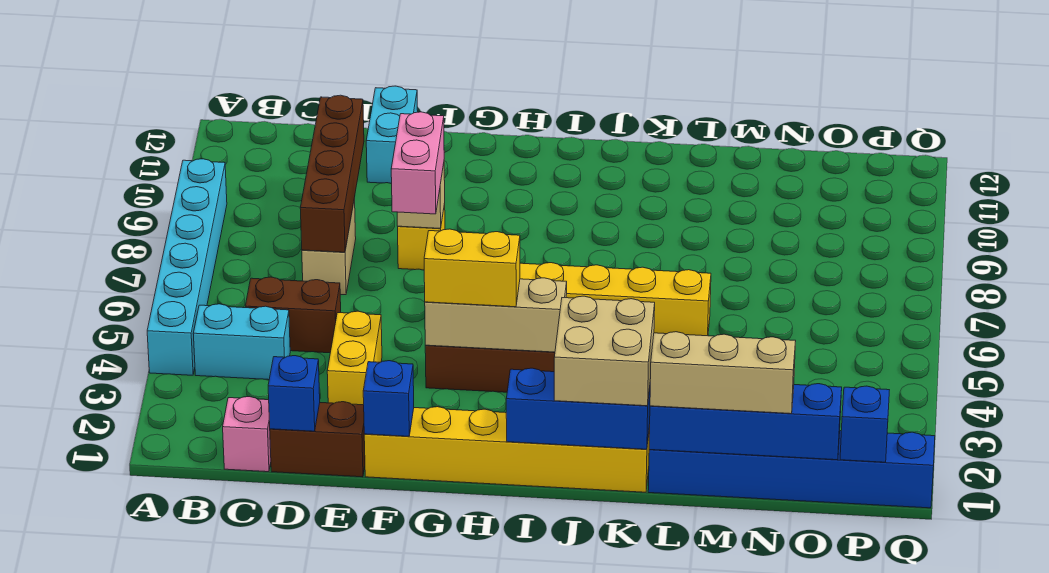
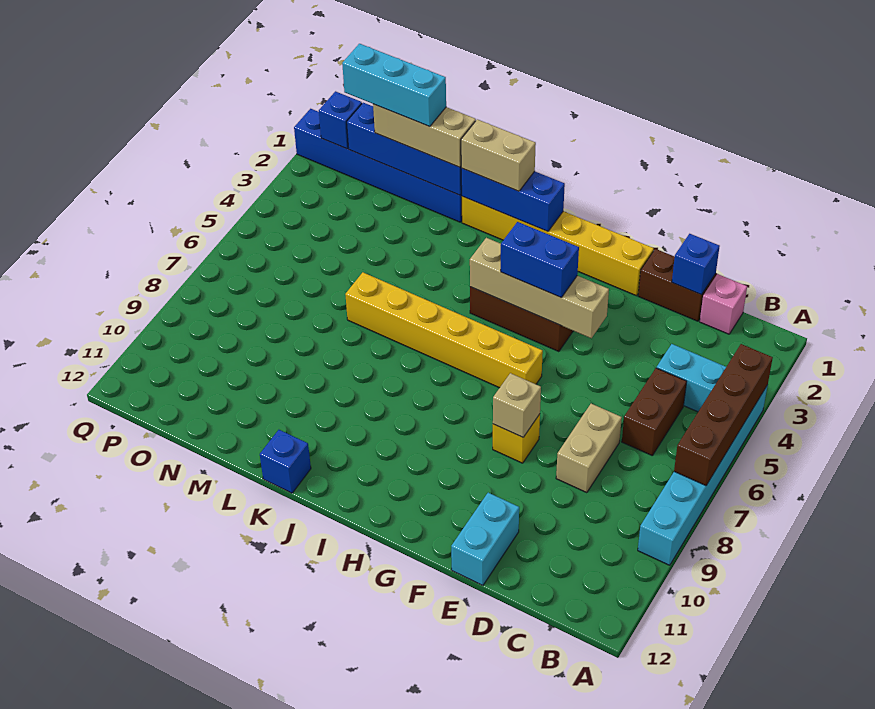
brown 1x2 brick [245,277,341,353] -> brown 1x2 brick turned to [622,368,687,455]
brown 1x4 brick [300,95,364,252] -> brown 1x4 brick moved to [674,344,773,486]
yellow 1x2 brick [327,311,382,405] -> none
blue 1x1 brick [363,361,414,436] -> blue 1x1 brick moved to [260,430,311,493]
pink 1x2 brick [391,112,444,214] -> none
tan 1x3 brick [425,278,567,352] -> tan 1x4 brick [470,238,609,338]
yellow 1x2 brick [424,229,520,307] -> blue 1x2 brick [501,222,579,298]
tan 2x2 brick [554,296,655,406] -> tan 1x2 brick [461,119,536,191]
none -> cyan 1x3 brick [342,44,446,127]

